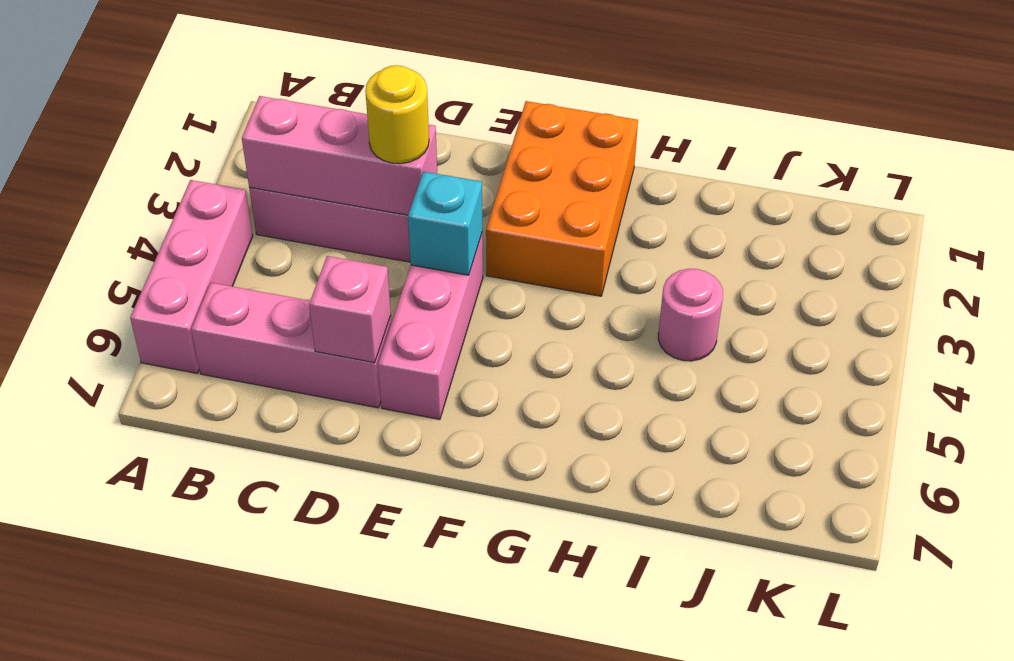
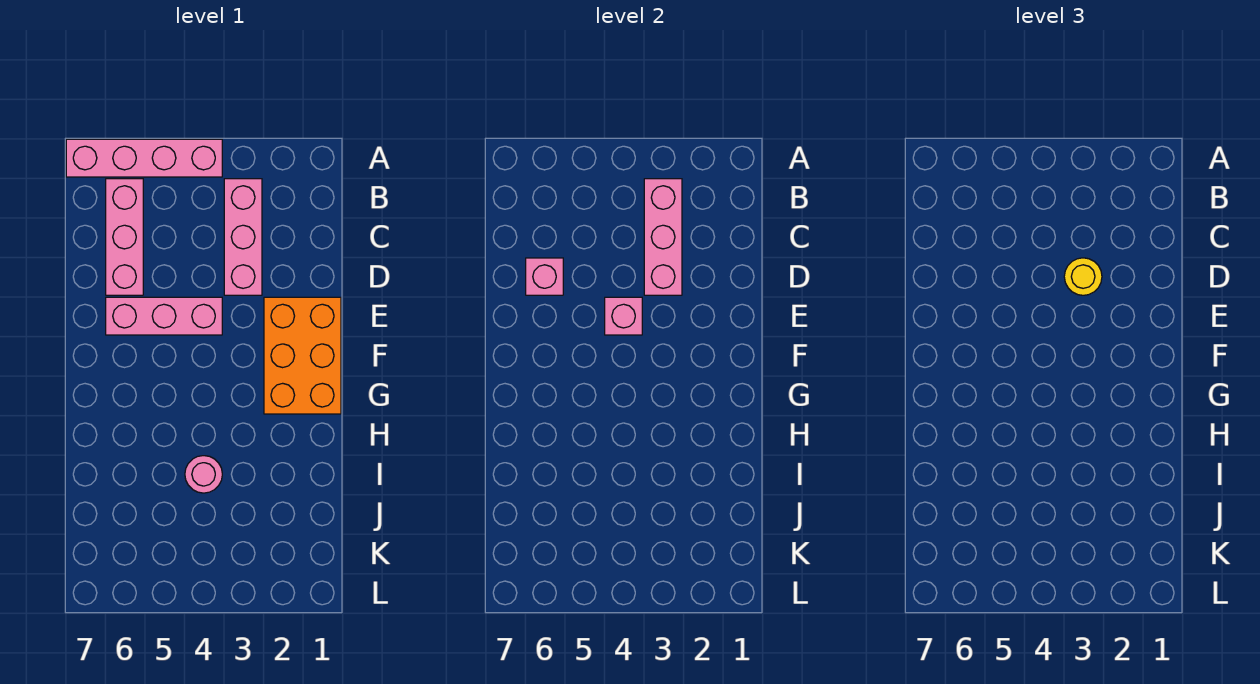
pink 1x3 brick [130,180,253,373] -> pink 1x4 brick [66,139,222,177]
cyan 1x1 brick [408,171,483,275] -> pink 1x1 brick [605,297,642,335]
orange 2x3 brick [486,101,638,296] -> orange 2x3 brick turned to [264,297,341,414]

